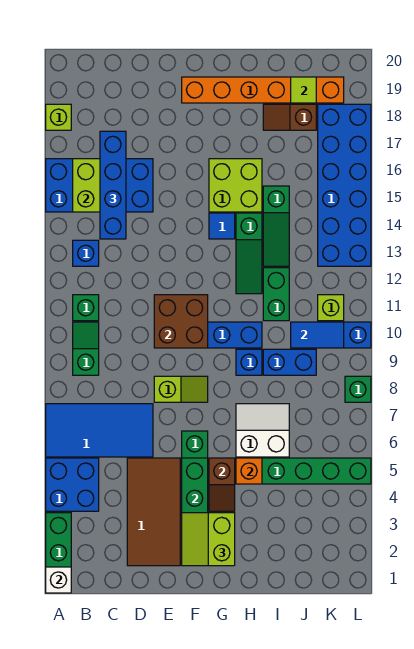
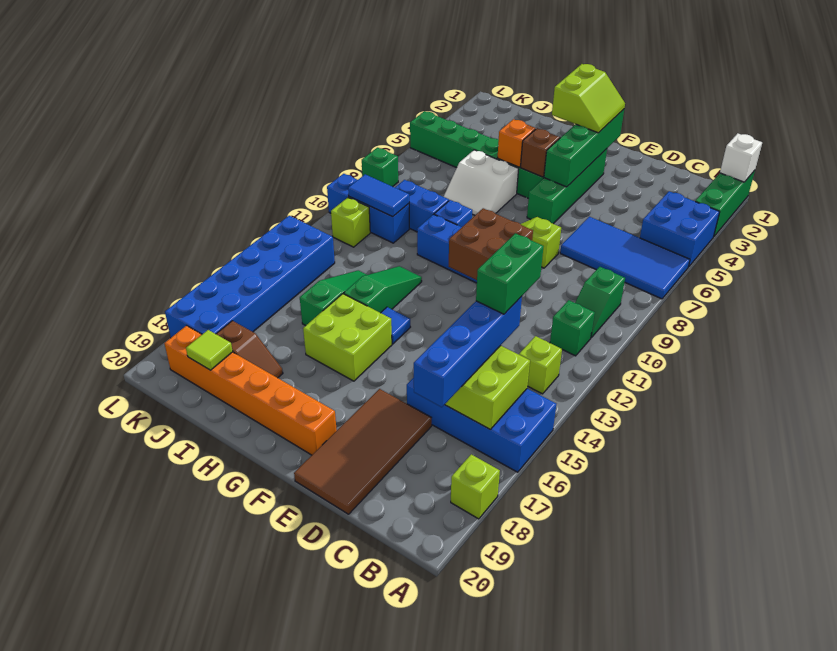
blue 1x1 brick [73,240,99,266] -> lime 1x1 brick [519,336,562,394]
brown 2x4 tile [127,458,180,566] -> brown 2x4 tile moved to [294,389,432,514]
green 1x2 brick [263,268,289,321] -> green 1x2 brick moved to [476,233,544,314]

